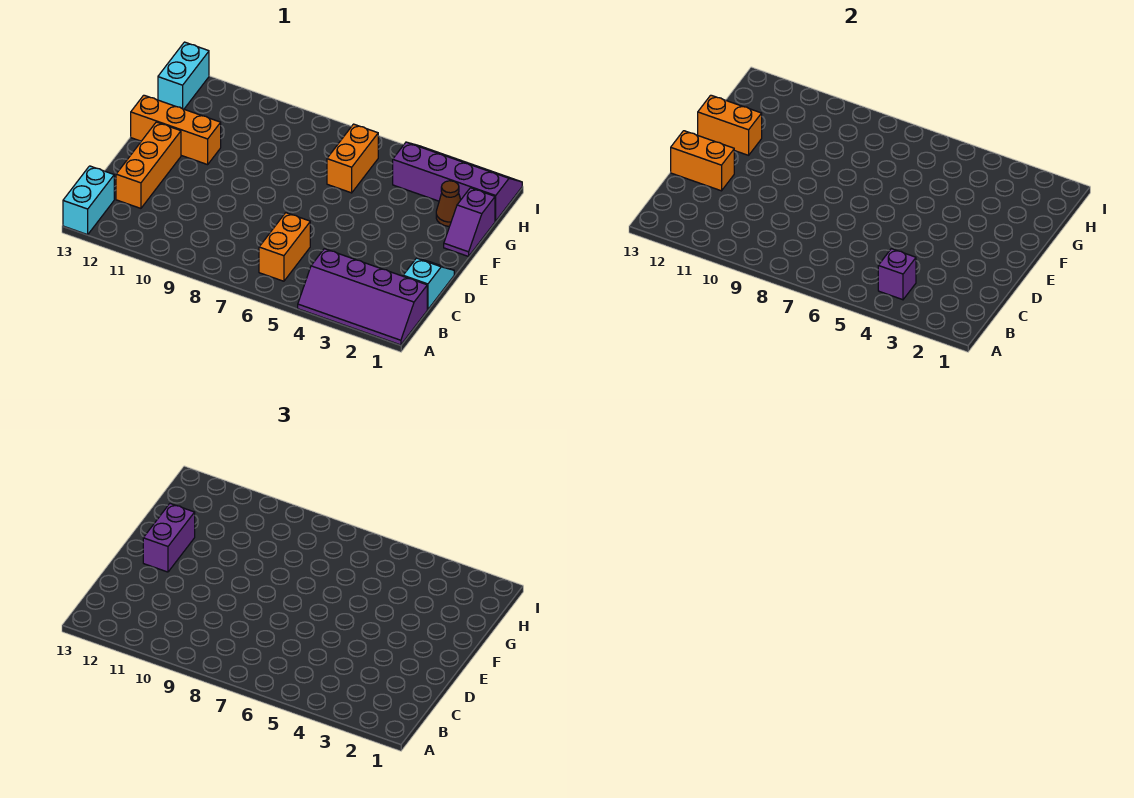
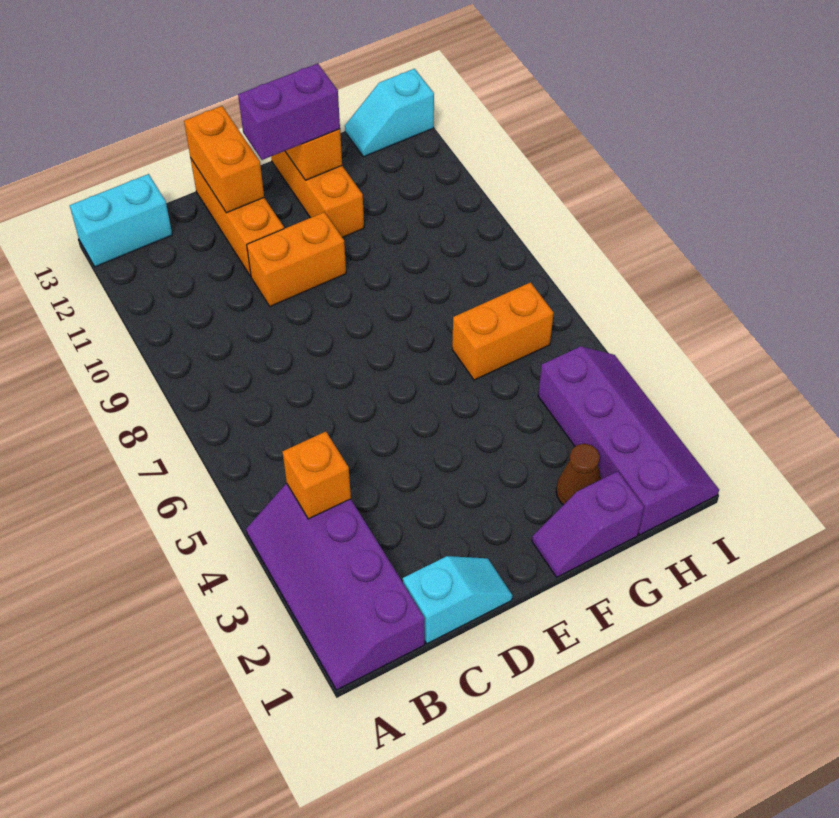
purple 1x1 brick [878,249,916,300] -> orange 1x1 brick [283,432,351,519]
orange 1x2 brick [259,213,310,281] -> orange 1x2 brick moved to [247,212,346,306]
orange 1x3 brick [116,122,181,208] -> orange 1x3 brick turned to [191,159,284,276]
cyan 1x2 brick [158,42,209,109] -> cyan 1x2 slope [345,69,434,157]

